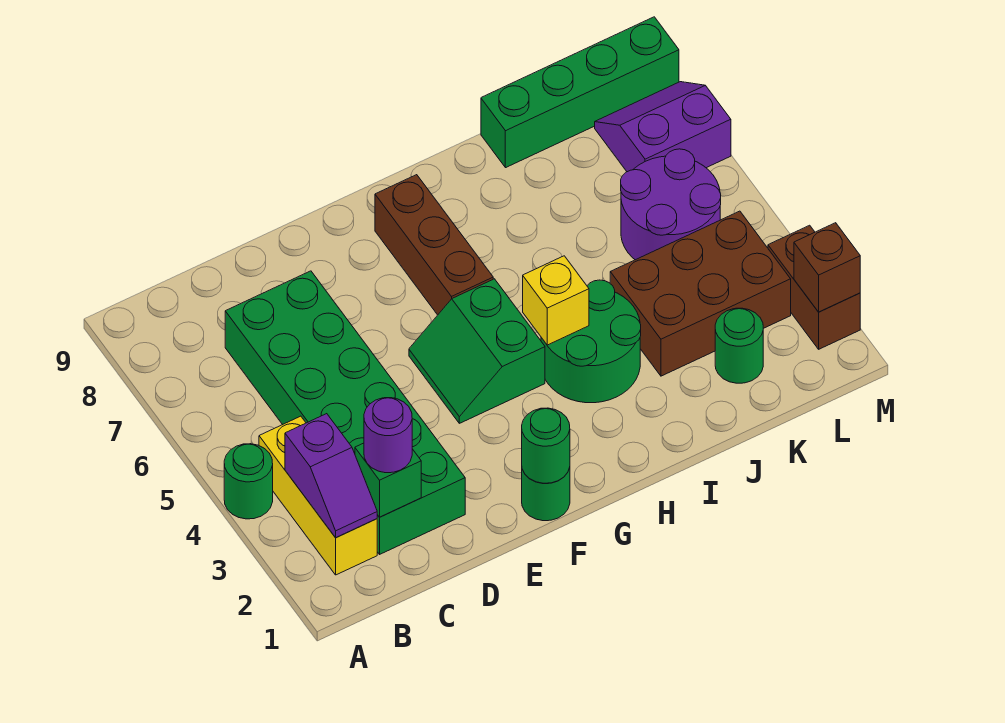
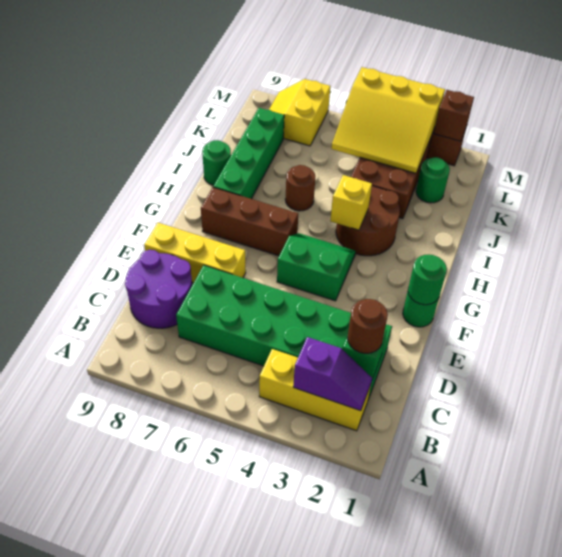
green 1x1 round brick [224,444,273,519] -> green 1x1 round brick moved to [202,140,231,185]
purple 1x1 round brick [364,398,412,473] -> brown 1x1 round brick [347,299,388,354]
none -> yellow 1x3 brick [144,223,246,283]
green 2x2 slope [409,279,545,423] -> green 2x2 slope turned to [277,233,356,301]
green 2x2 round brick [541,280,641,403] -> brown 2x2 round brick [336,186,400,256]
none -> brown 1x1 round brick [285,165,315,211]
green 1x4 brick [481,17,679,168] -> green 1x4 brick moved to [213,108,284,199]
none -> yellow 3x3 slope [331,67,445,173]
purple 2x2 round brick [621,149,721,260] -> purple 2x2 round brick moved to [125,250,192,328]
purple 2x2 slope [595,82,731,172] -> yellow 2x2 slope [269,79,330,146]

